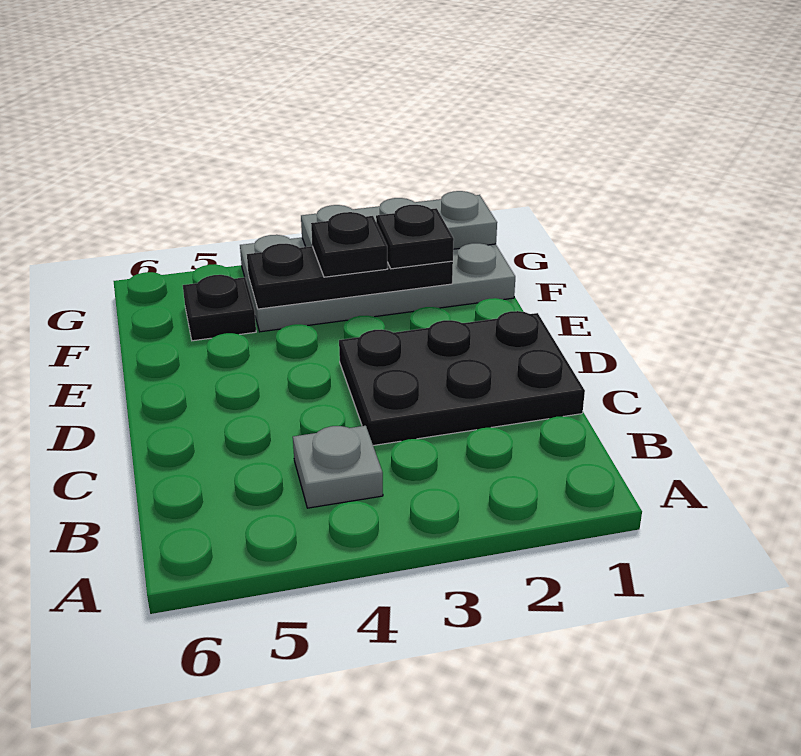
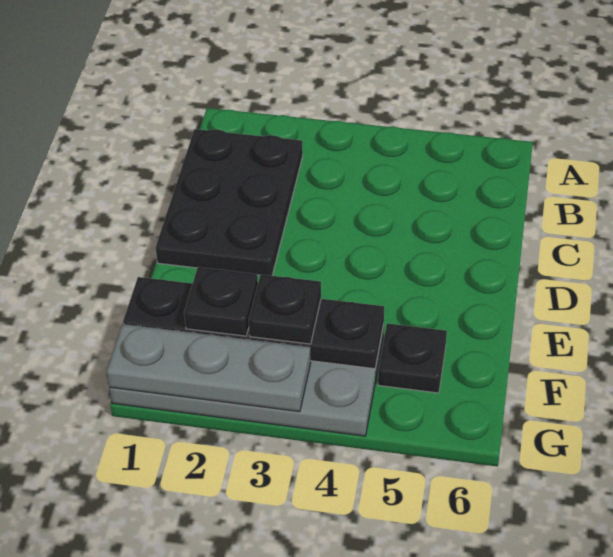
grey 1x1 plate [293,426,383,508] -> none
black 2x3 plate [339,311,585,445] -> black 2x3 plate turned to [156,129,303,276]
black 1x3 plate [247,244,453,309] -> black 1x4 plate [123,277,384,369]

